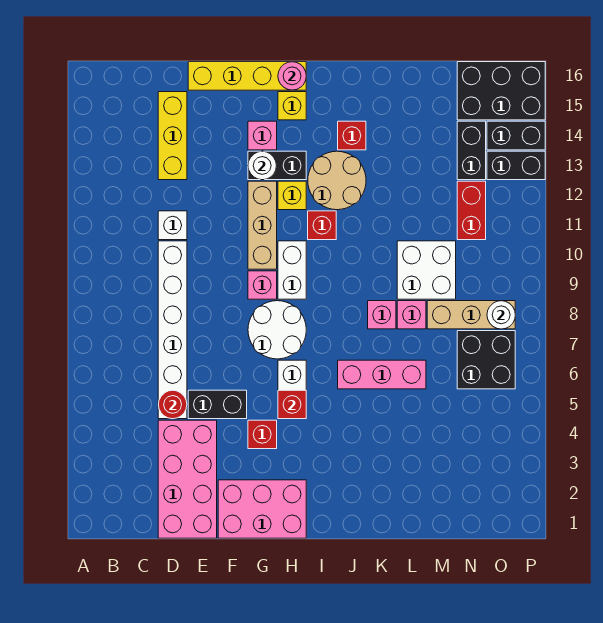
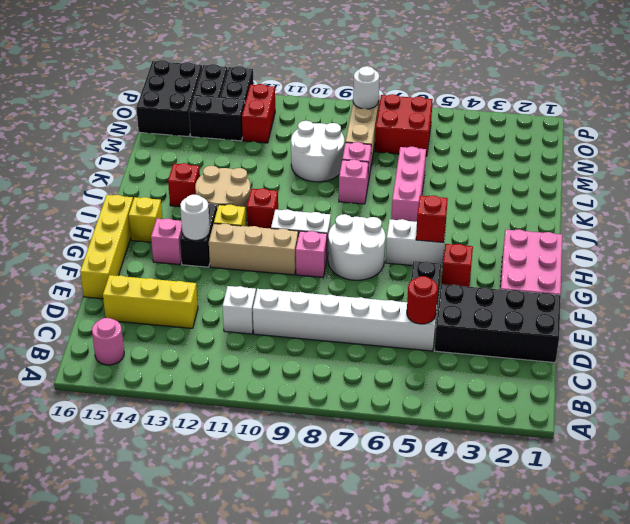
pink 2x4 brick [158,420,217,538] -> black 2x4 brick [434,284,561,363]
pink 1x1 round brick [278,62,306,90] -> pink 1x1 round brick moved to [92,318,124,365]
white 2x2 brick [397,241,456,299] -> white 2x2 round brick [291,121,344,182]
black 2x2 brick [457,331,515,389] -> red 2x2 brick [375,94,433,156]
red 1x2 brick [457,181,486,240] -> red 1x2 brick turned to [242,84,275,143]

